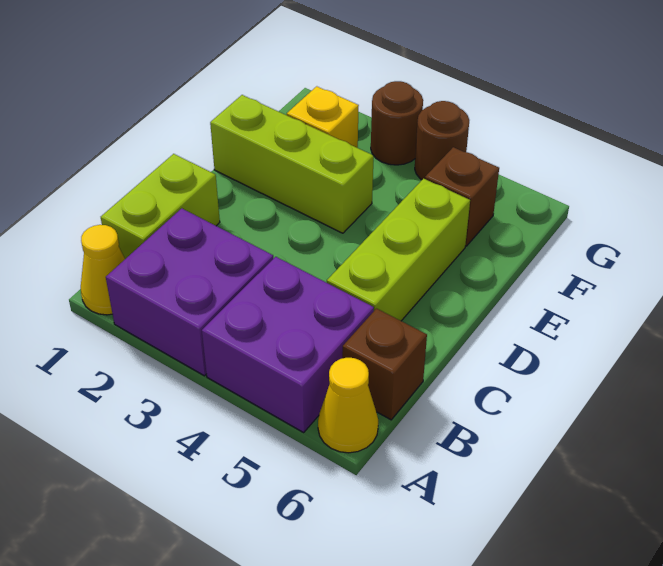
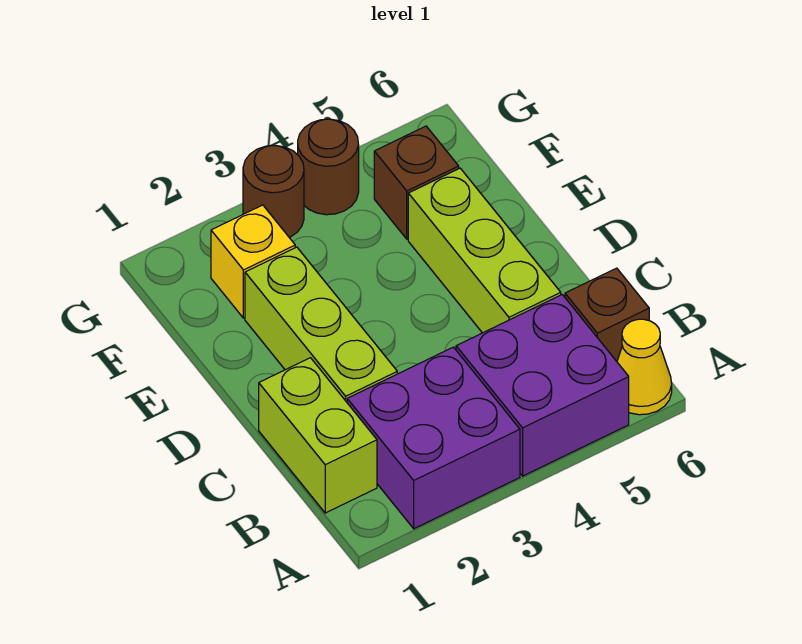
yellow 1x1 cone [81,225,125,315] -> none
lime 1x3 brick [210,95,374,233] -> lime 1x3 brick turned to [245,247,397,402]

